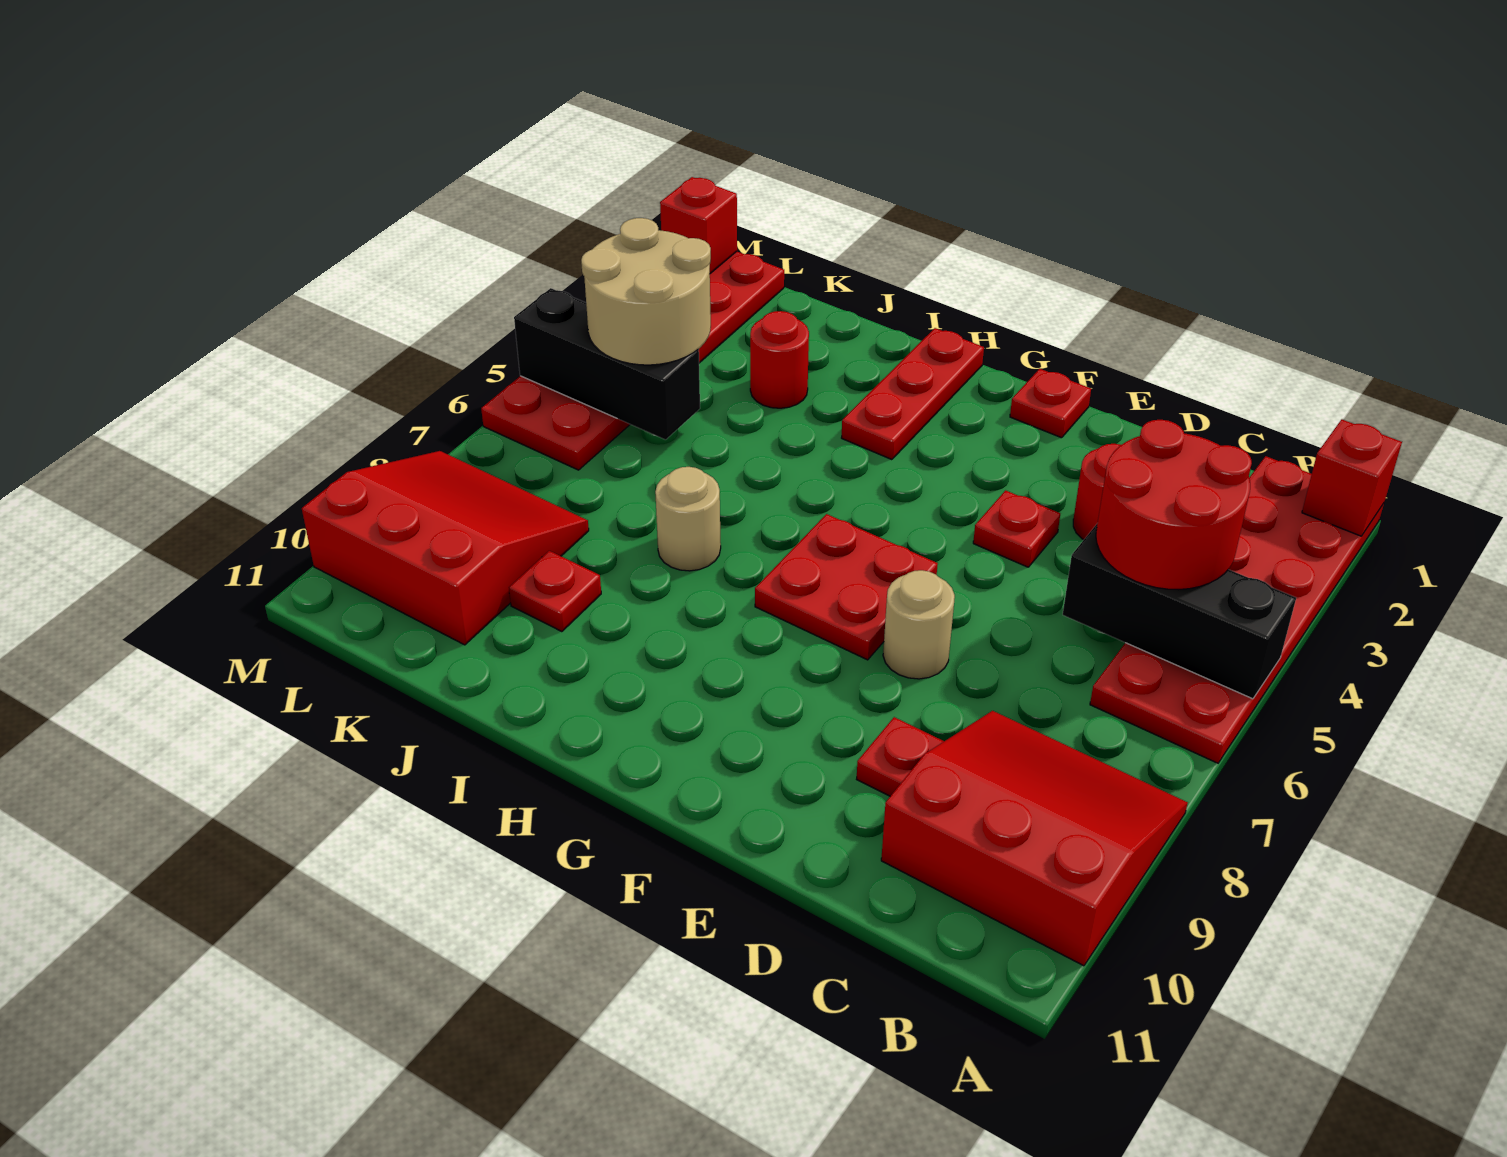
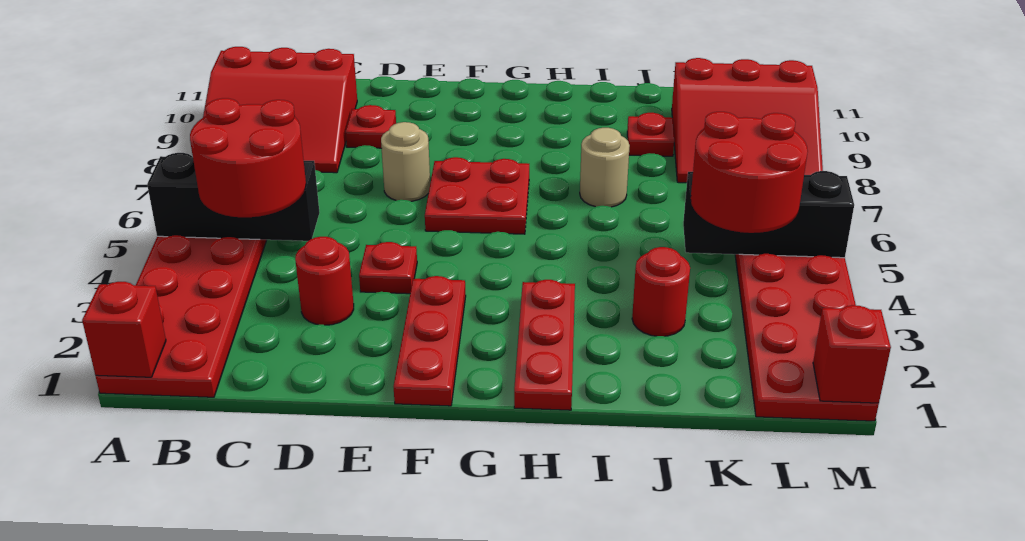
red 1x1 plate [1010,369,1091,438] -> red 1x3 plate [394,276,466,406]
tan 2x2 round brick [581,218,711,365] -> red 2x2 round brick [691,112,808,233]

